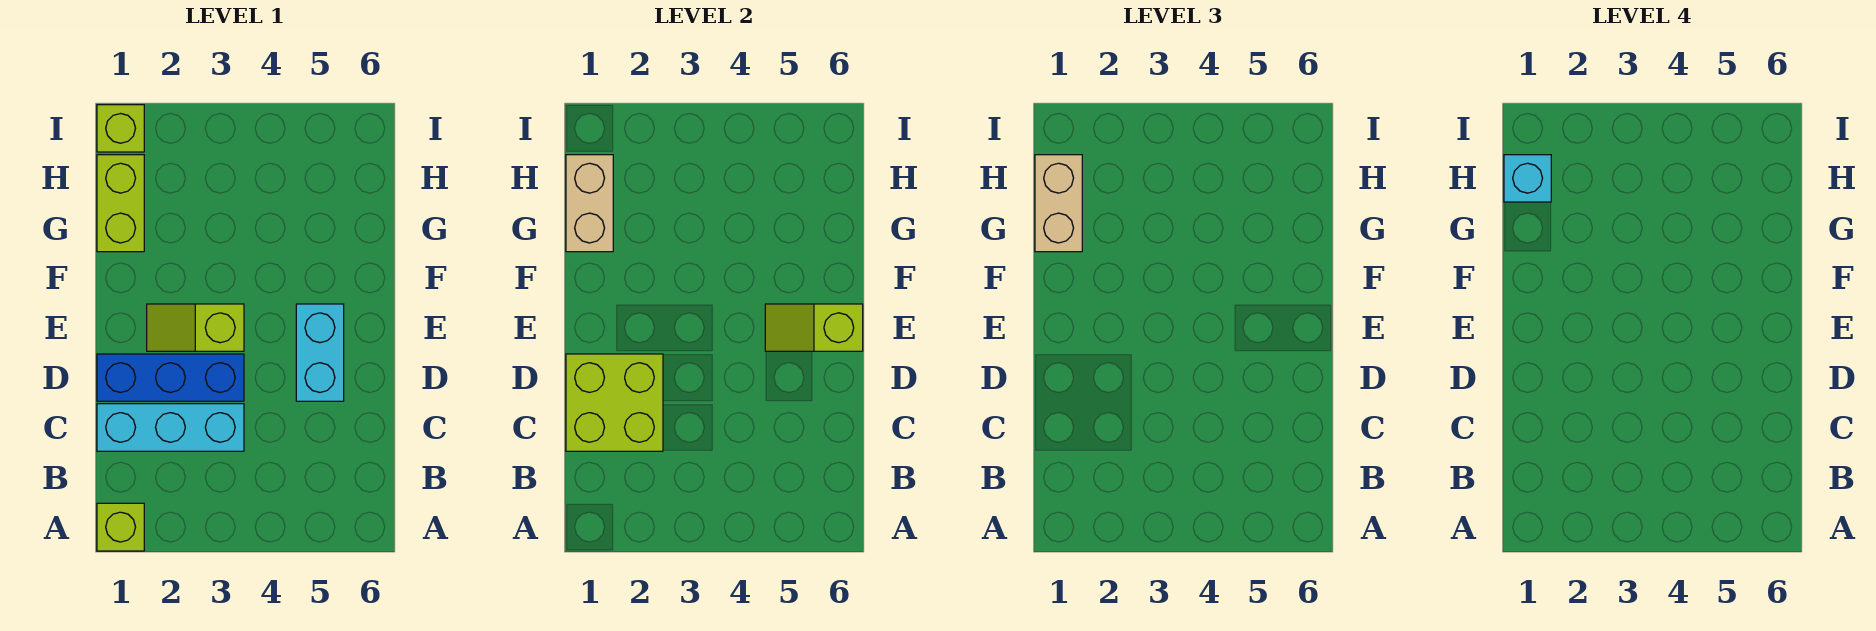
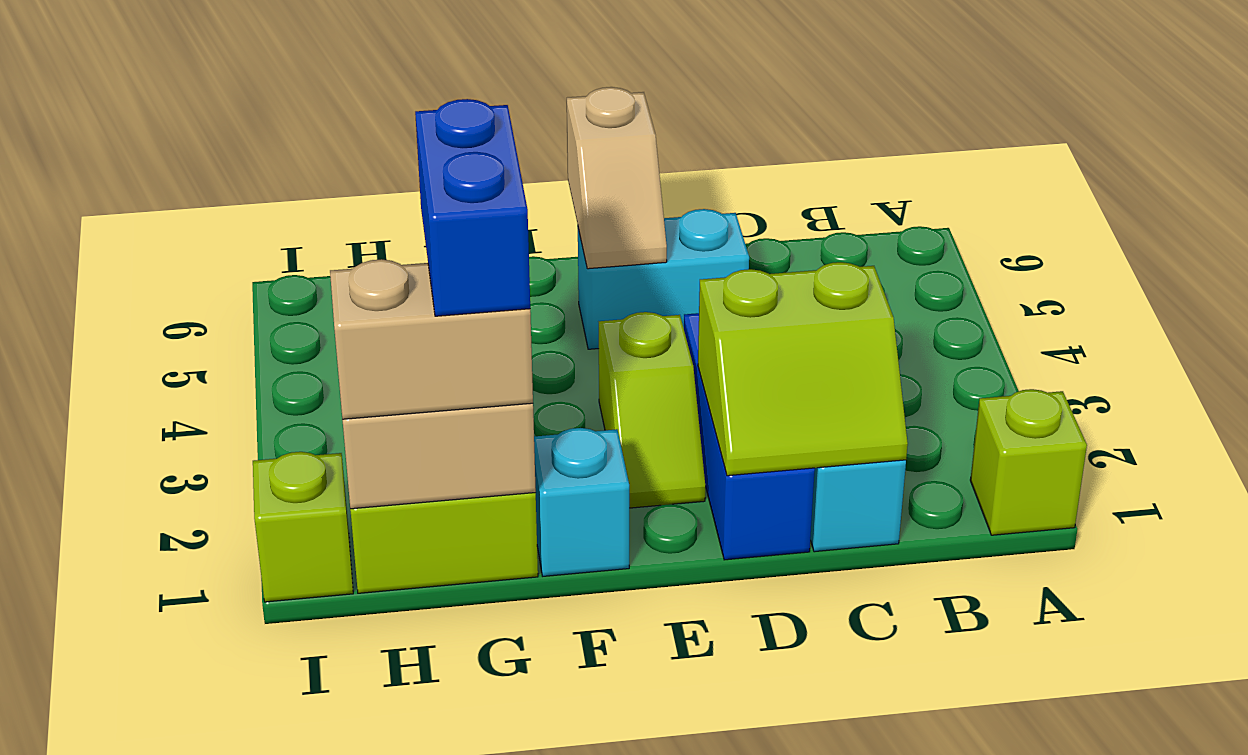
lime 2x2 brick [566,354,663,451] -> lime 2x2 slope [698,262,908,476]
lime 1x2 slope [765,304,863,351] -> tan 1x2 slope [567,87,667,269]
none -> blue 1x2 brick [415,99,530,316]
cyan 1x1 brick [1504,155,1551,202] -> cyan 1x1 brick moved to [534,428,629,576]

